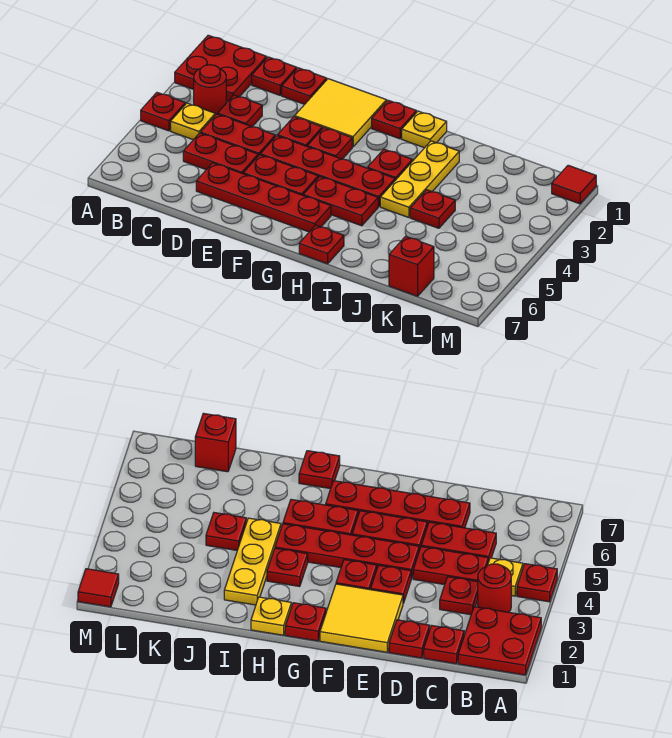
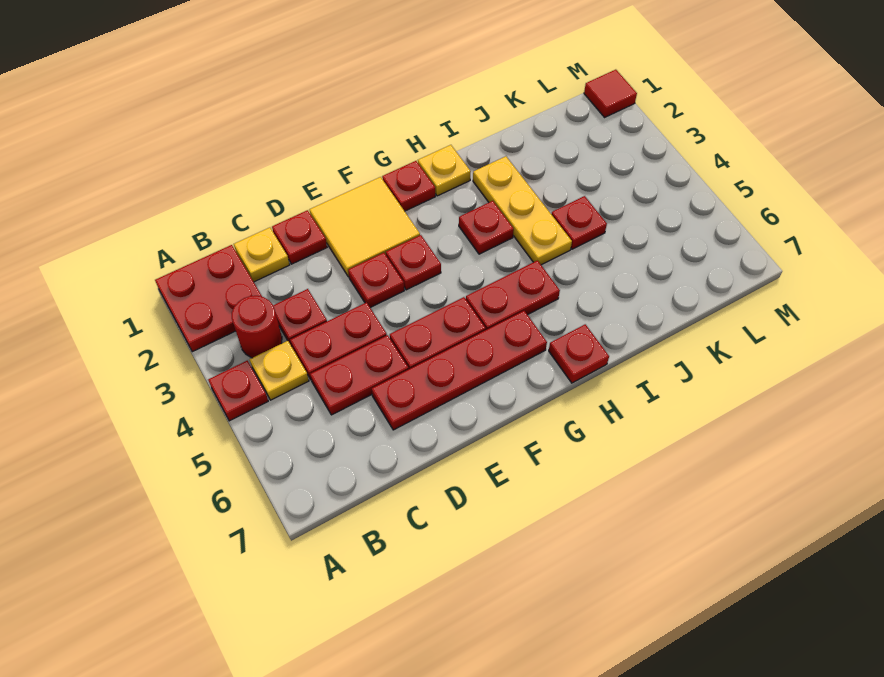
red 1x1 plate [252,57,297,95] -> yellow 1x1 plate [234,228,290,282]
red 1x4 plate [260,136,395,207] -> none
red 1x1 brick [389,236,434,296] -> none

